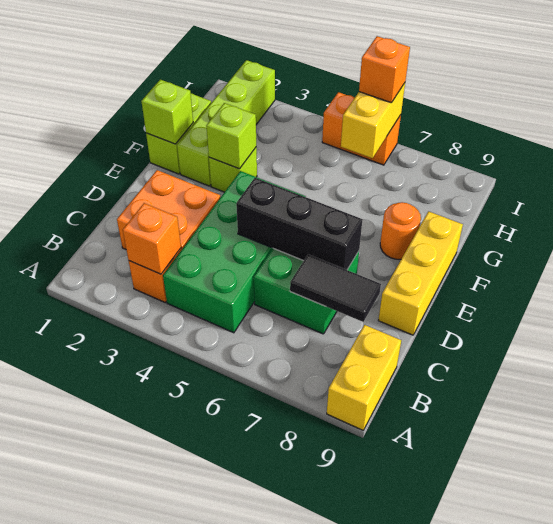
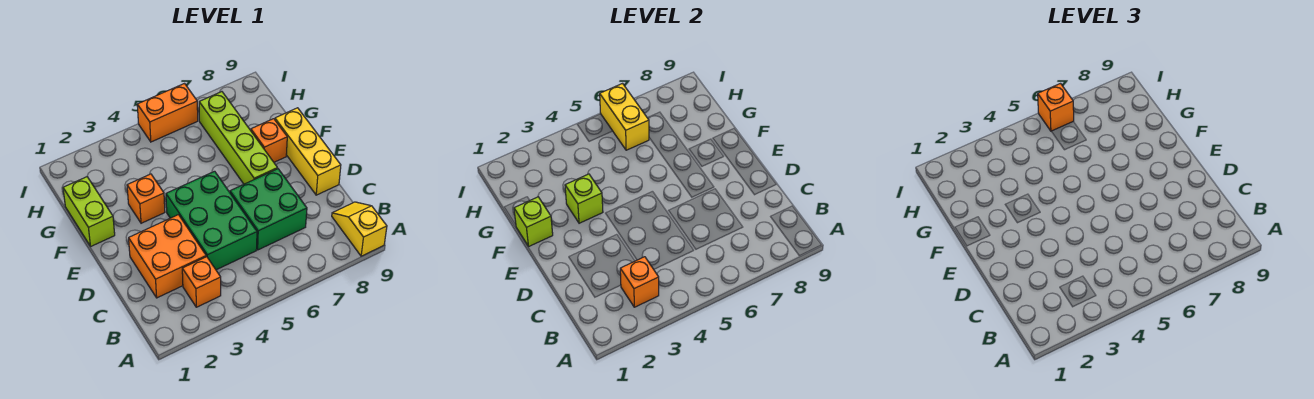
yellow 1x2 brick [327,325,401,430] -> yellow 1x2 slope [332,202,387,256]
green 2x4 brick [163,171,306,333] -> green 2x3 brick [166,171,257,270]
black 1x2 tile [290,254,381,322] -> none
black 1x3 brick [236,178,362,270] -> none
lime 1x4 brick [177,60,275,186] -> lime 1x4 brick moved to [199,92,277,184]
lime 1x1 brick [209,147,257,192] -> orange 1x1 brick [127,174,165,223]
orange 1x1 round brick [380,202,421,259] -> orange 1x1 brick [251,119,287,162]

